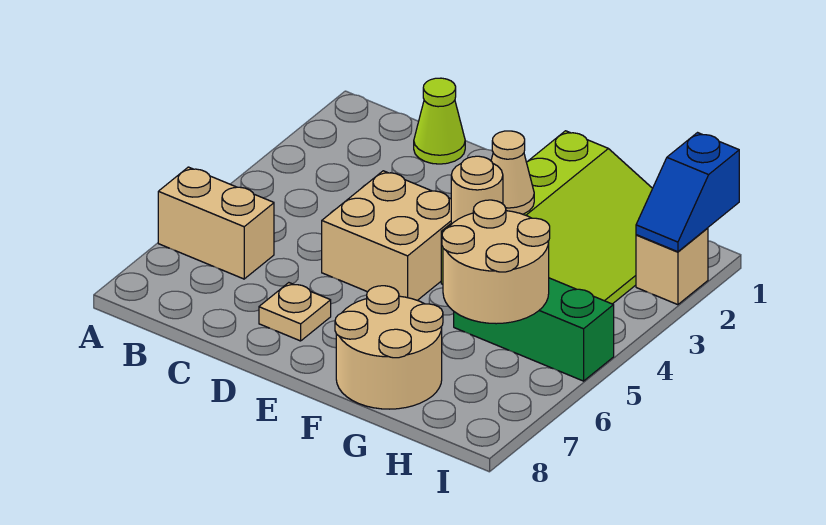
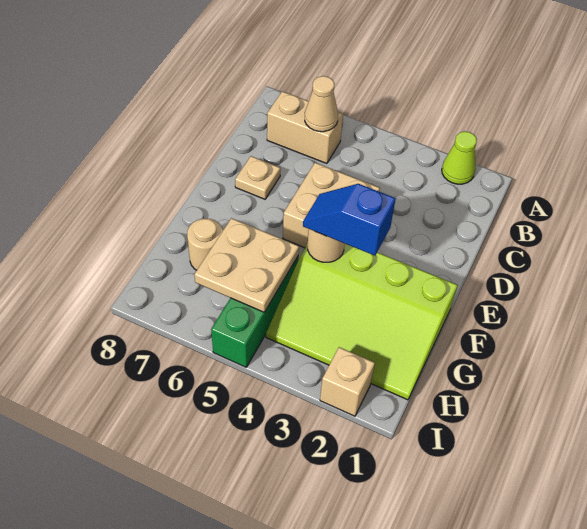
tan 1x2 brick [158,167,274,279] -> tan 1x2 brick turned to [267,91,343,164]
lime 1x1 cone [414,78,465,164] -> lime 1x1 cone moved to [442,131,477,184]
tan 1x1 cone [491,131,534,214] -> tan 1x1 cone moved to [305,76,338,132]
tan 2x2 round brick [335,286,443,409] -> tan 1x1 round brick [187,219,223,270]
tan 2x2 round brick [442,200,550,324] -> tan 2x2 plate [194,218,299,312]
blue 1x2 slope [636,133,739,252] -> blue 1x2 slope moved to [303,184,396,256]

